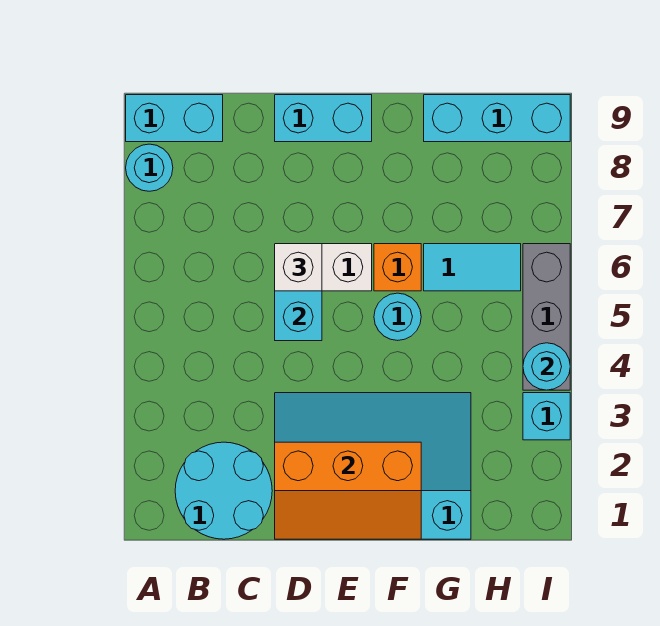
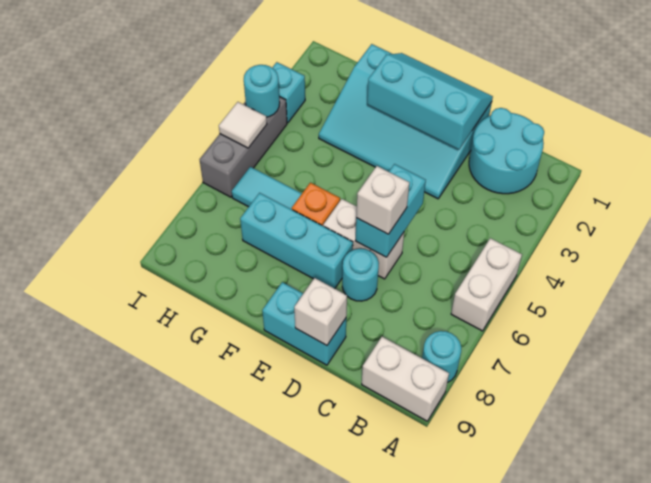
none -> white 1x2 brick [451,238,522,331]
cyan 1x2 brick [126,95,223,142] -> white 1x2 brick [362,337,449,421]
orange 2x3 slope [275,442,421,539] -> cyan 2x3 slope [367,53,493,150]
none -> white 1x1 brick [294,278,347,345]
cyan 1x1 round brick [374,293,421,340] -> cyan 1x1 round brick moved to [342,249,379,301]
cyan 1x3 brick [424,95,570,142] -> cyan 1x3 brick moved to [240,193,353,289]
none -> white 1x1 tile [219,102,267,148]

